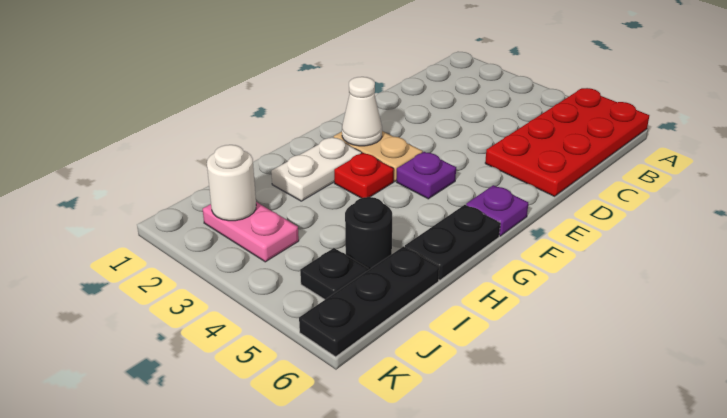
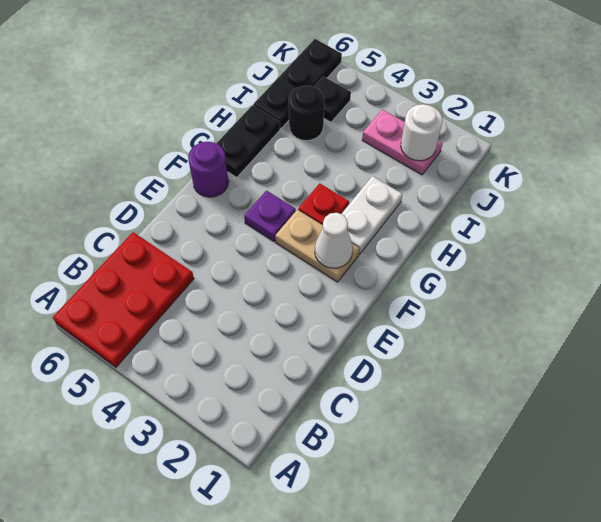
red 2x4 plate [485,88,649,196] -> red 2x3 plate [53,232,194,367]
purple 1x1 plate [466,185,528,236] -> purple 1x1 round brick [188,142,229,197]

